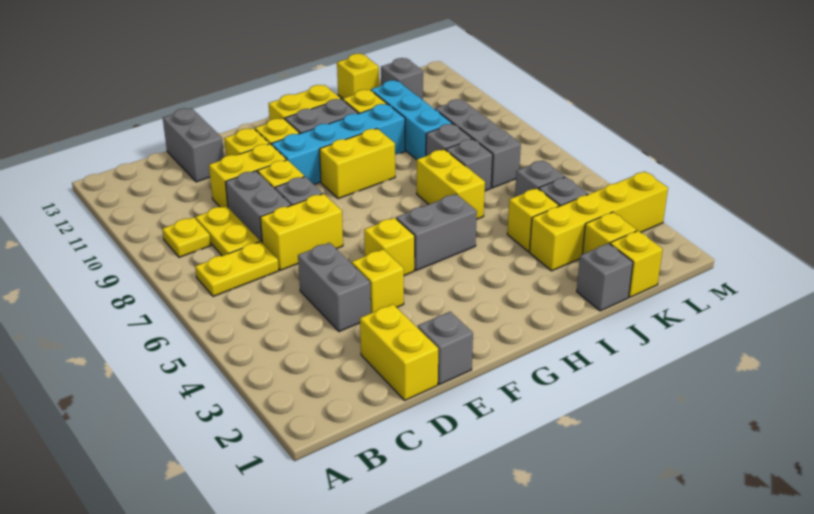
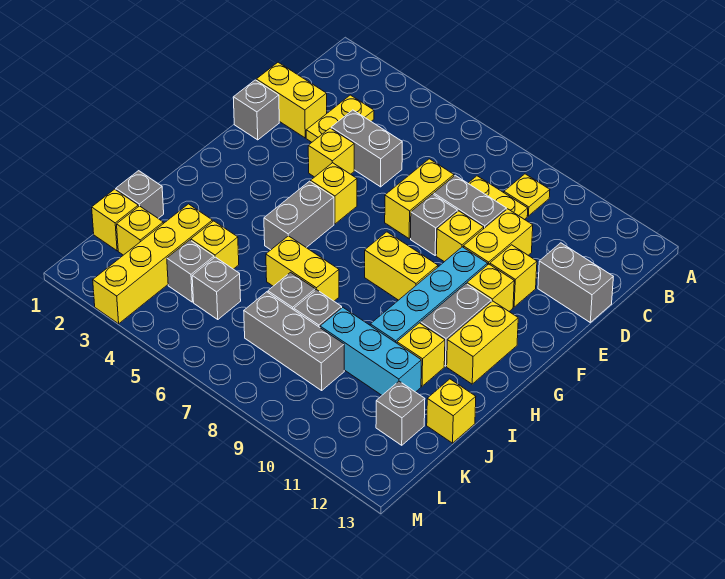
yellow 1x2 plate [195,242,279,296] -> yellow 1x2 plate moved to [306,95,374,142]
yellow 1x2 brick [319,129,395,199] -> yellow 1x2 brick turned to [365,232,438,300]

